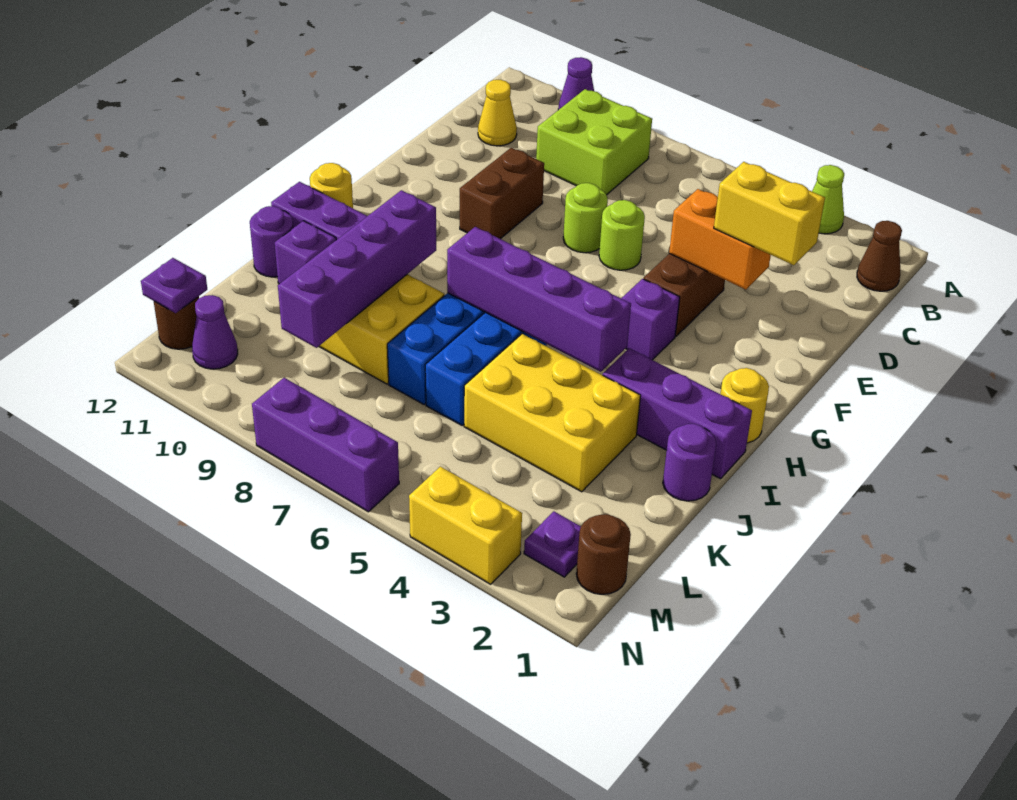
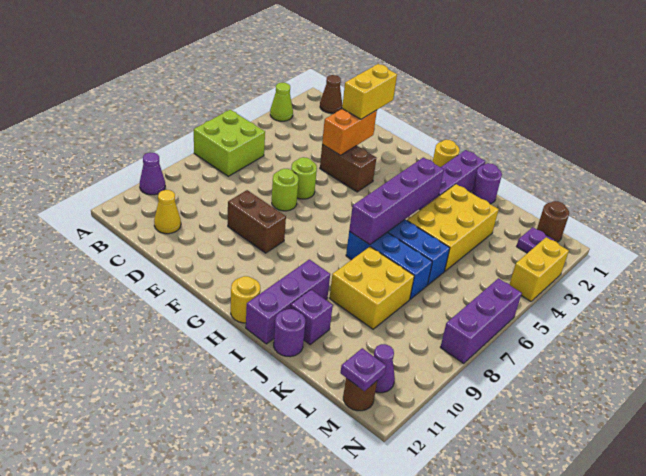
lime 2x2 brick [536,89,652,195] -> lime 2x2 brick moved to [194,110,265,176]
purple 1x1 brick [621,279,680,360] -> none
purple 1x4 brick [278,190,436,348] -> none

